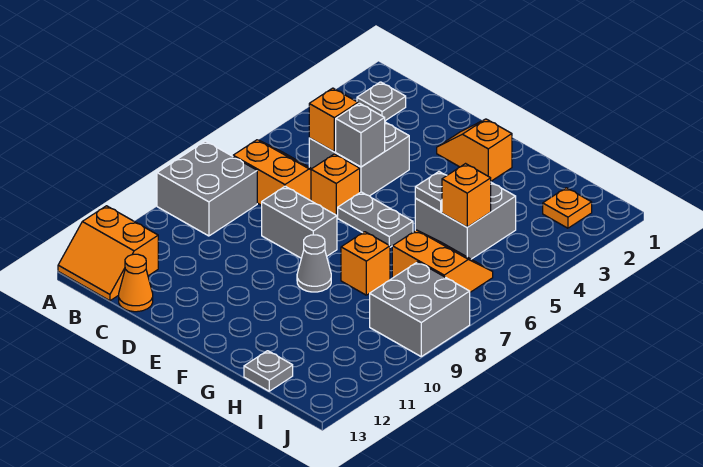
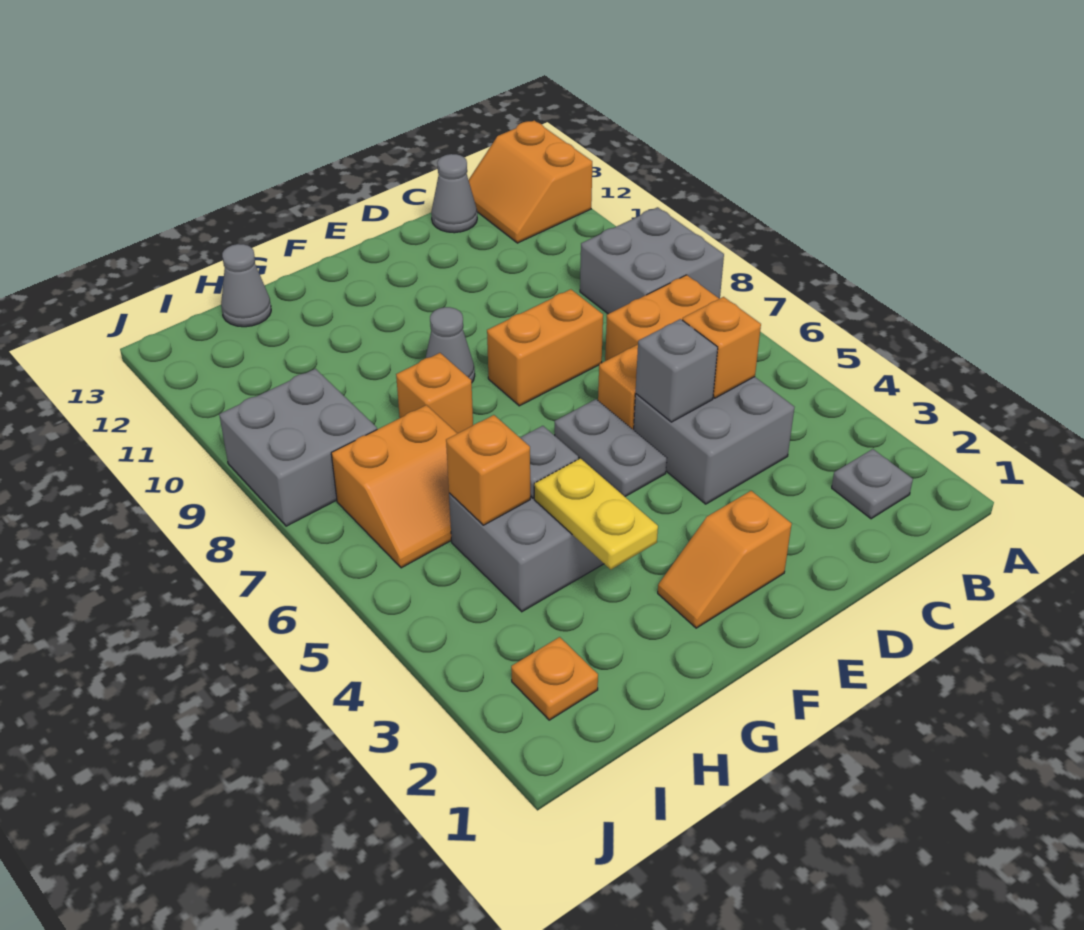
orange 2x2 slope [58,206,158,301] -> orange 2x2 slope turned to [469,120,592,243]
orange 1x1 cone [119,254,153,312] -> grey 1x1 cone [431,154,477,233]
grey 1x2 brick [262,186,337,258] -> orange 1x2 brick [487,289,603,406]
orange 1x2 slope [437,119,512,181] -> orange 1x2 slope turned to [658,491,792,628]
grey 1x2 plate [338,192,413,247] -> grey 1x2 plate turned to [555,399,667,497]
none -> yellow 1x2 plate [534,458,658,569]
grey 1x1 plate [244,351,293,391] -> grey 1x1 cone [221,244,271,327]

